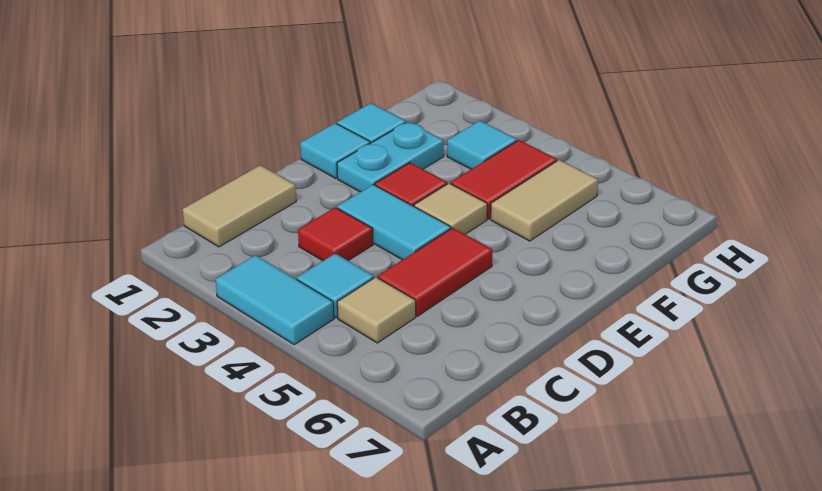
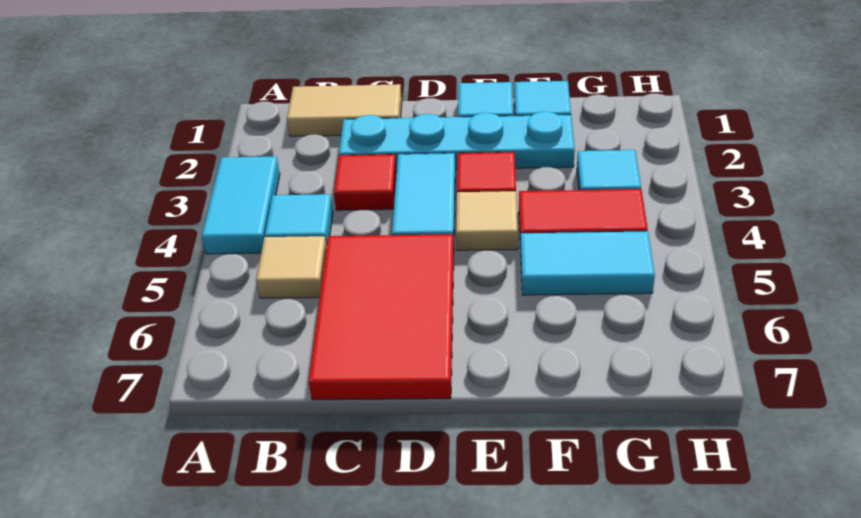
red 1x2 tile [378,228,492,316] -> red 2x3 tile [309,234,454,400]
cyan 1x2 plate [337,122,444,192] -> cyan 1x4 plate [339,112,575,170]
tan 1x2 tile [491,160,598,241] -> cyan 1x2 tile [521,231,655,295]

